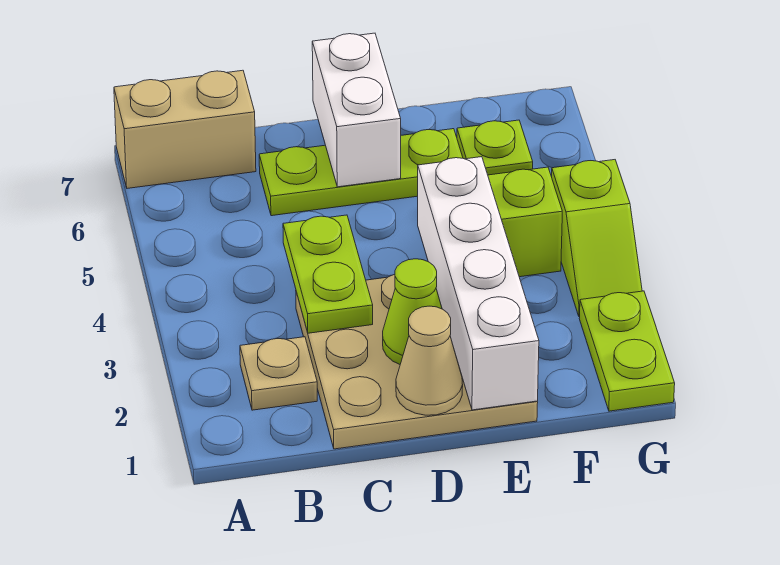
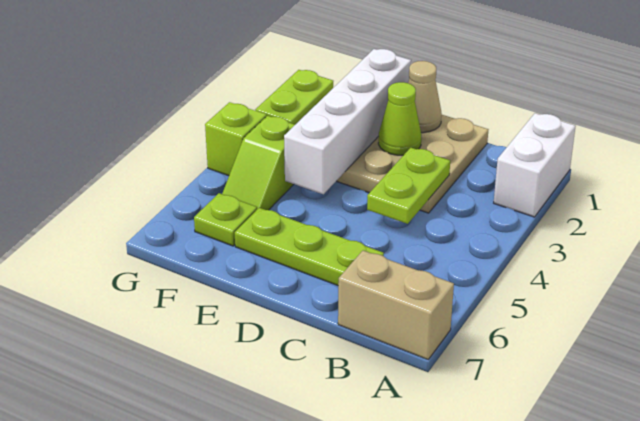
tan 1x1 plate [240,337,317,410] -> none
white 1x2 brick [312,33,401,187] -> white 1x2 brick moved to [494,113,576,217]

